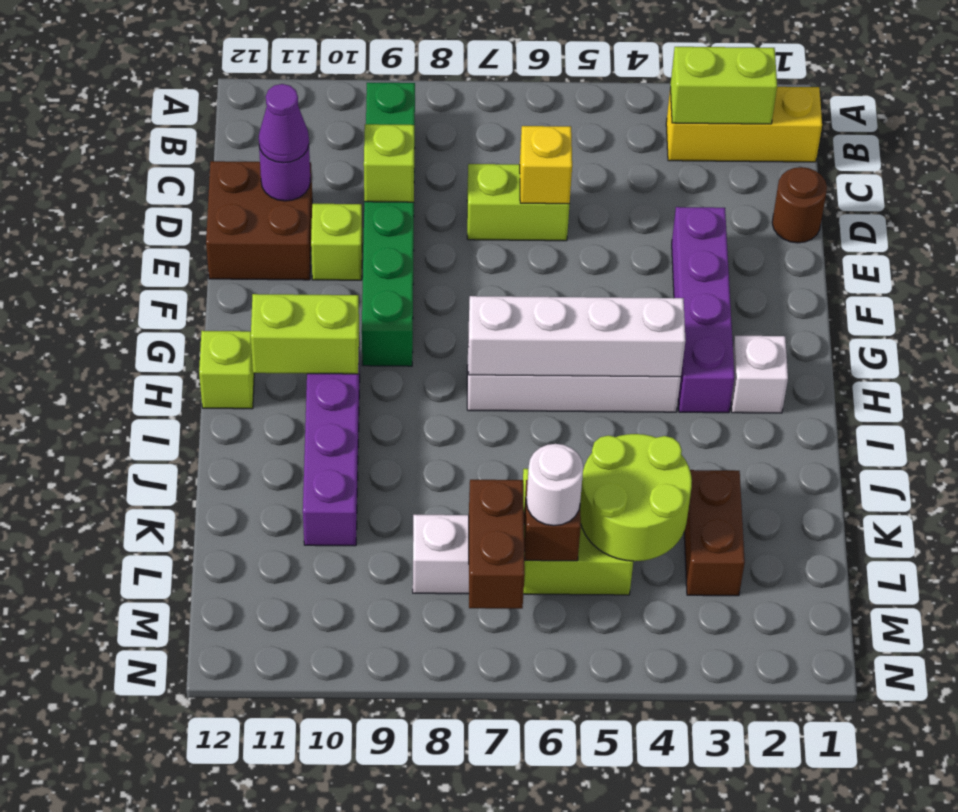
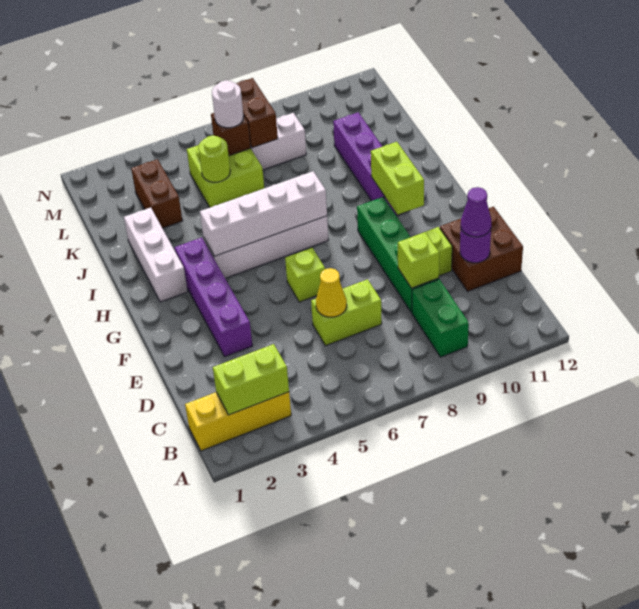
brown 1x1 round brick [772,167,827,243] -> none
yellow 1x1 brick [520,126,572,204] -> yellow 1x1 cone [316,268,347,317]
white 1x1 brick [731,336,788,413] -> white 1x3 brick [124,208,188,302]
lime 1x2 brick [251,294,359,374] -> lime 1x2 brick turned to [371,142,424,215]
lime 1x1 brick [199,331,254,409] -> lime 1x1 brick moved to [285,248,325,302]
lime 2x2 round brick [580,434,692,561] -> lime 1x1 round brick [198,135,230,182]

